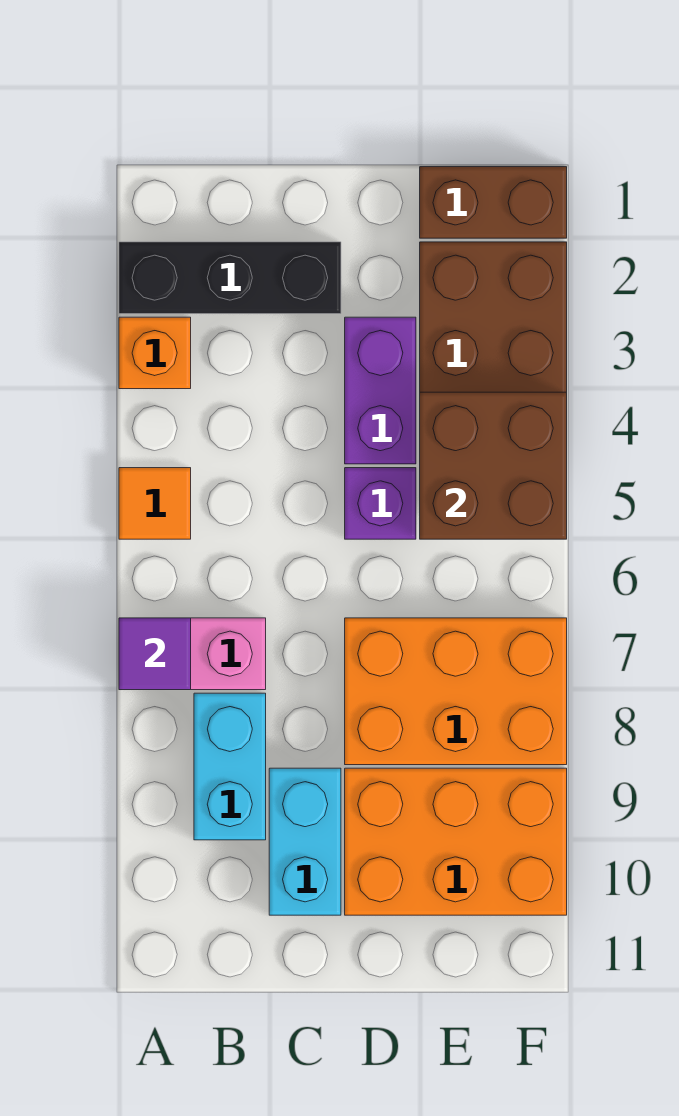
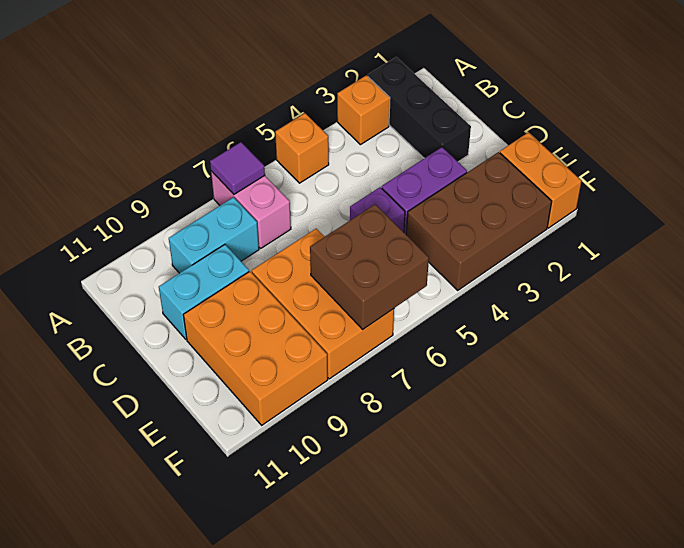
orange 1x1 tile [119,468,191,539] -> orange 1x1 brick [275,113,329,183]
brown 1x2 brick [420,167,567,238] -> orange 1x2 brick [500,132,582,228]
brown 2x2 brick [420,392,567,539] -> brown 2x2 brick moved to [310,204,429,330]

